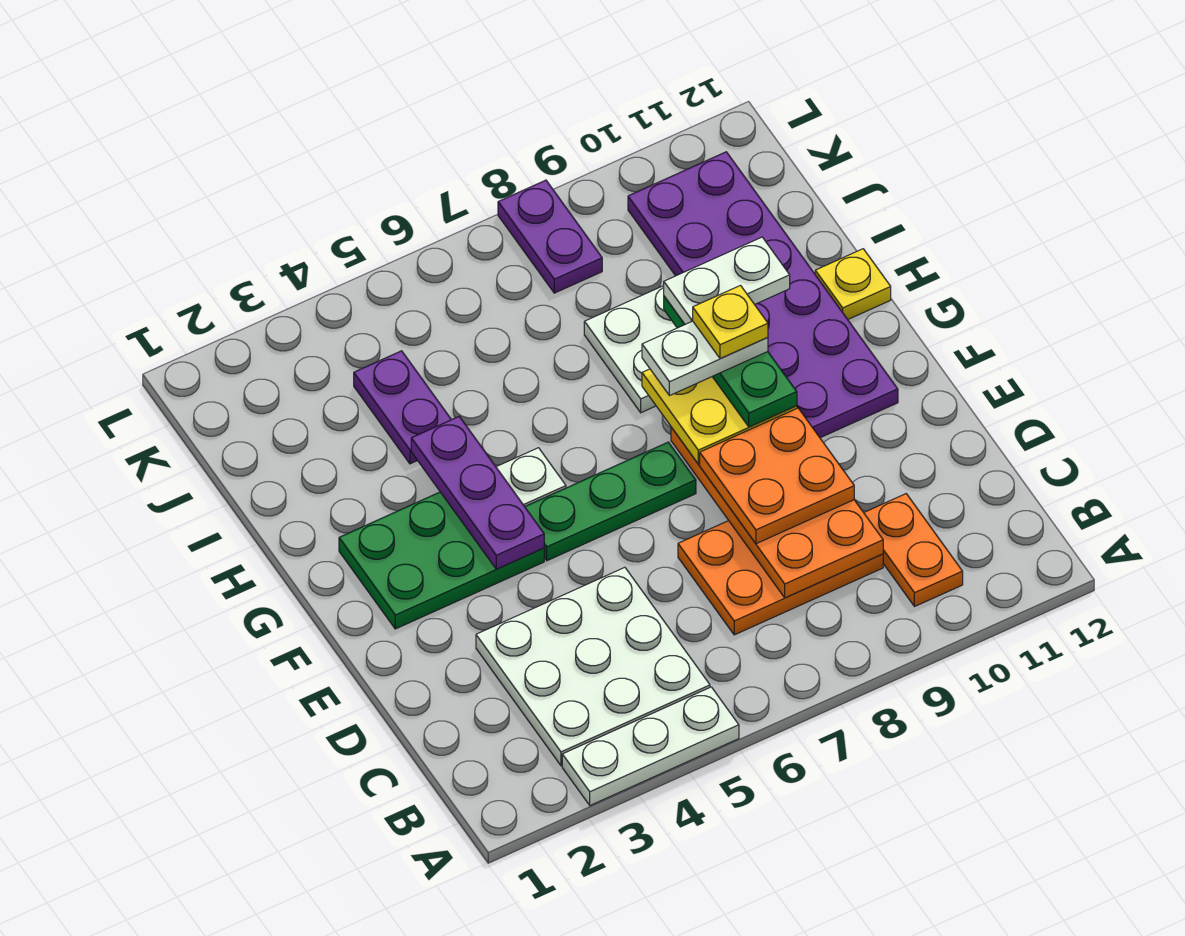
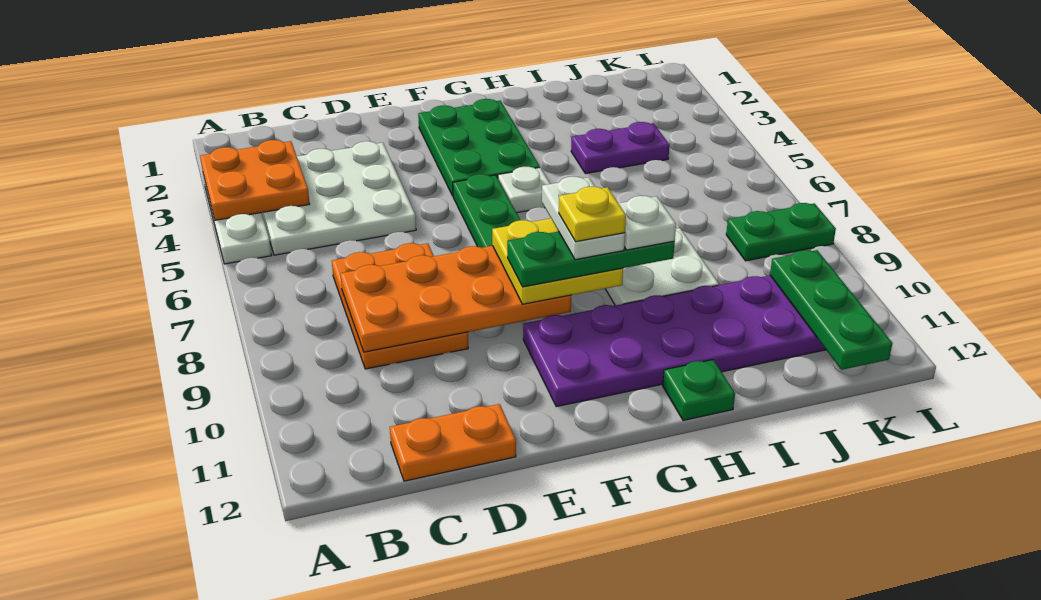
orange 1x2 plate [864,494,963,607] -> orange 1x2 plate moved to [390,404,516,481]
orange 2x2 plate [700,408,854,544] -> orange 2x2 plate moved to [200,140,310,220]
purple 1x3 plate [411,417,544,569] -> none
white 1x2 plate [664,237,790,324] -> white 1x1 plate [618,196,676,250]
yellow 1x1 plate [815,249,891,319] -> green 1x1 plate [663,360,735,420]
purple 1x2 plate [498,180,602,293] -> green 1x2 plate [726,203,836,261]
none -> green 1x3 plate [770,250,892,370]

